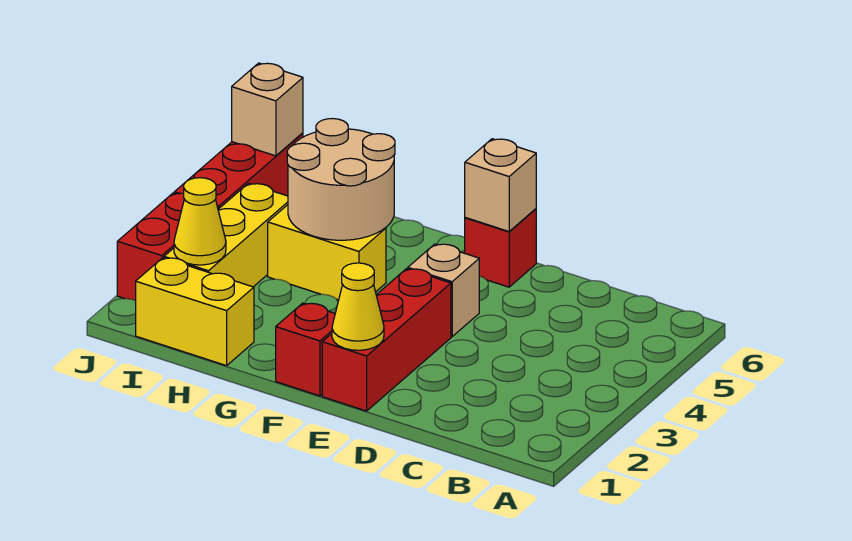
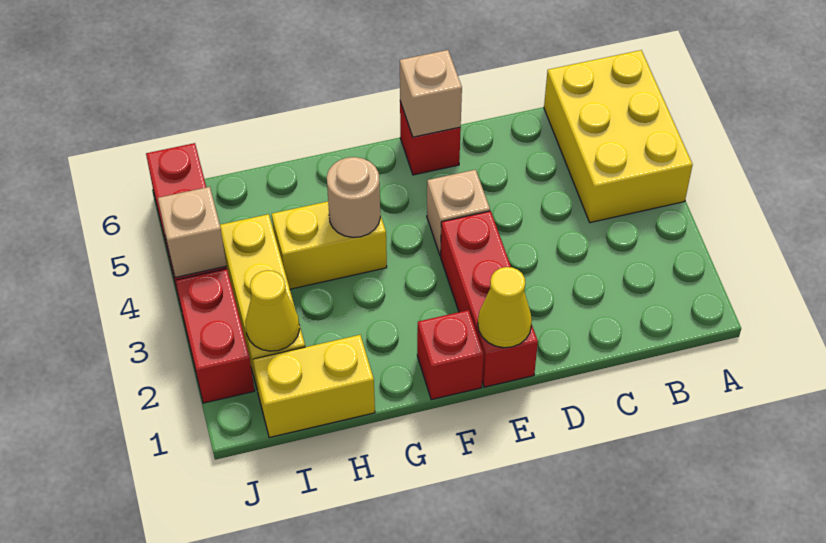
none -> yellow 2x3 brick [544,50,693,223]
tan 2x2 round brick [287,119,395,240] -> tan 1x1 round brick [327,157,380,237]
tan 1x1 brick [232,63,303,156] -> tan 1x1 brick moved to [158,187,226,278]

